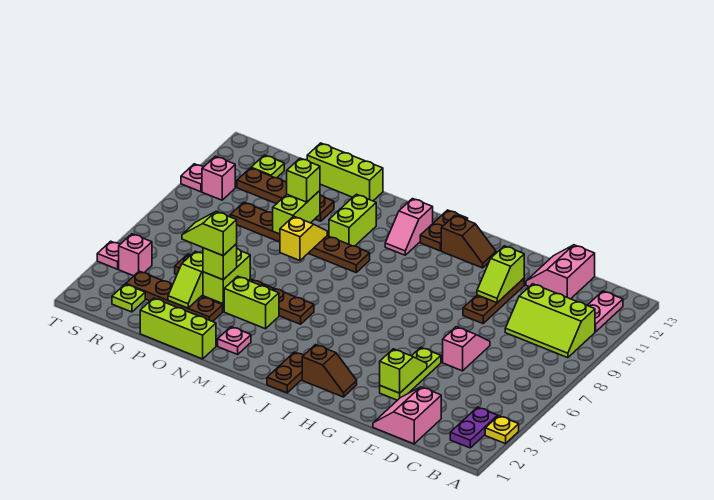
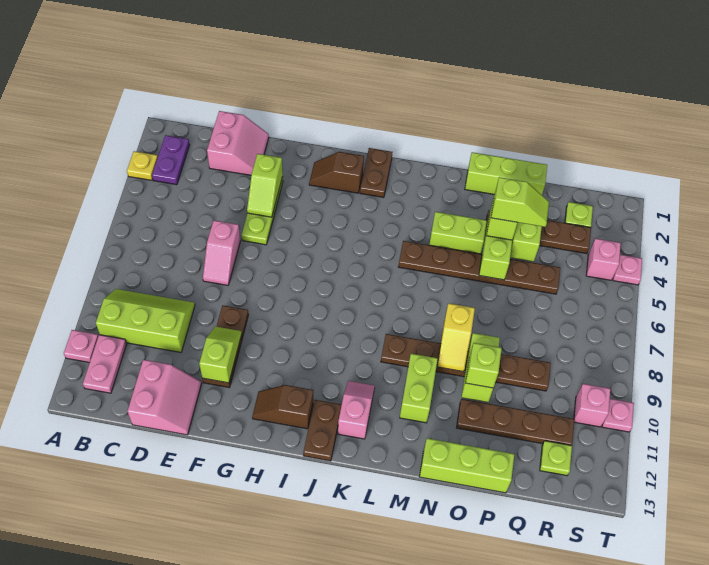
pink 1x1 plate [218,327,251,354] -> pink 1x1 plate moved to [64,330,98,363]

